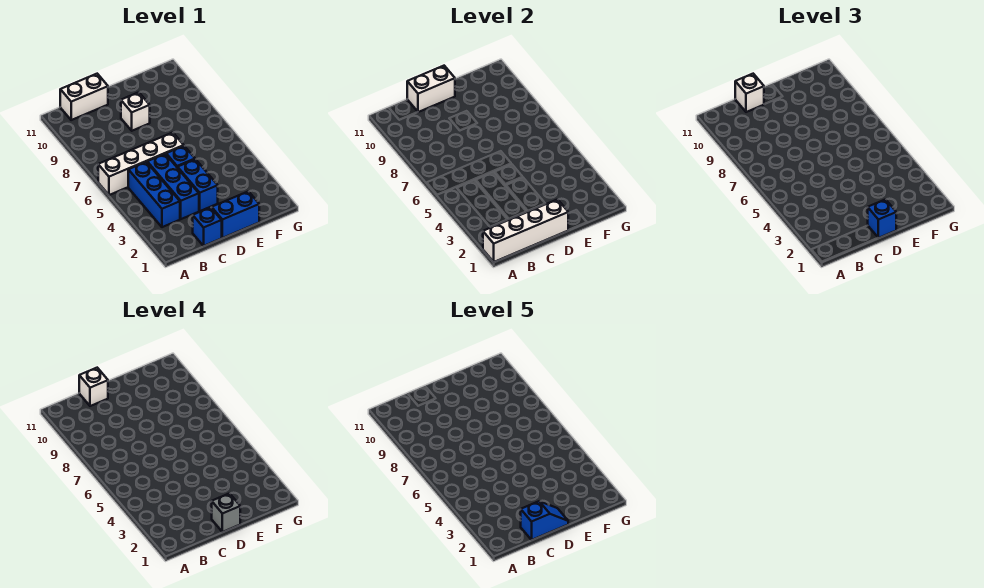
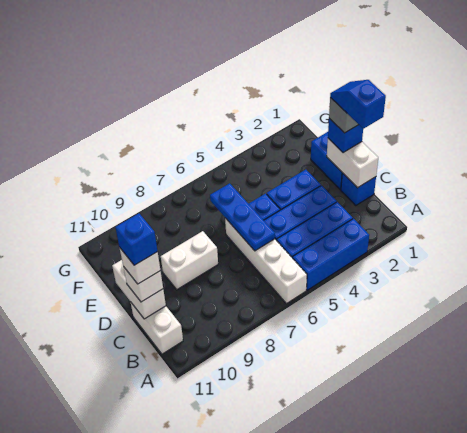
white 1x4 brick [483,199,568,262] -> white 1x2 brick [327,138,378,188]
none -> blue 1x3 brick [293,219,369,290]
none -> blue 1x3 plate [210,183,275,251]
none -> blue 1x1 brick [115,214,158,265]
white 1x1 brick [121,92,150,131] -> white 1x2 brick [161,231,218,290]

